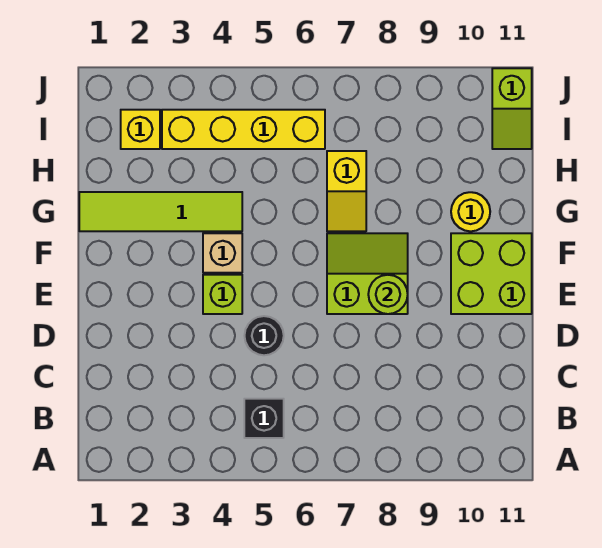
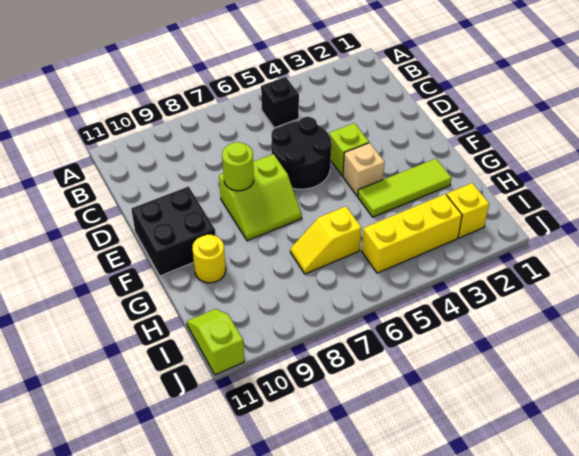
black 1x1 round brick [244,316,284,355] -> black 2x2 round brick [271,117,332,189]
lime 2x2 brick [451,233,532,314] -> black 2x2 brick [131,187,216,276]
lime 1x4 tile [79,192,242,231] -> lime 1x3 tile [358,159,451,217]
yellow 1x2 slope [327,151,366,231] -> yellow 1x2 slope turned to [290,207,361,274]
yellow 1x4 brick [162,110,325,149] -> yellow 1x3 brick [362,194,462,273]

